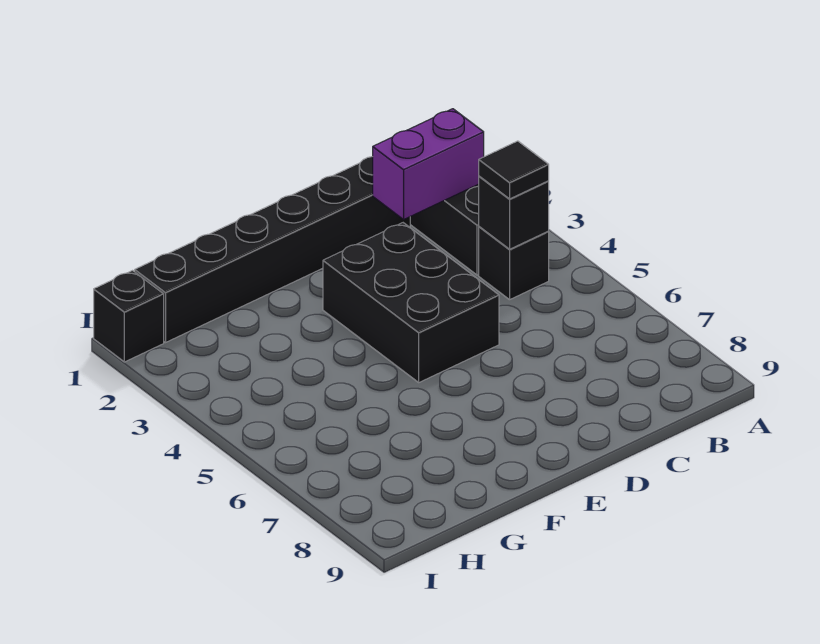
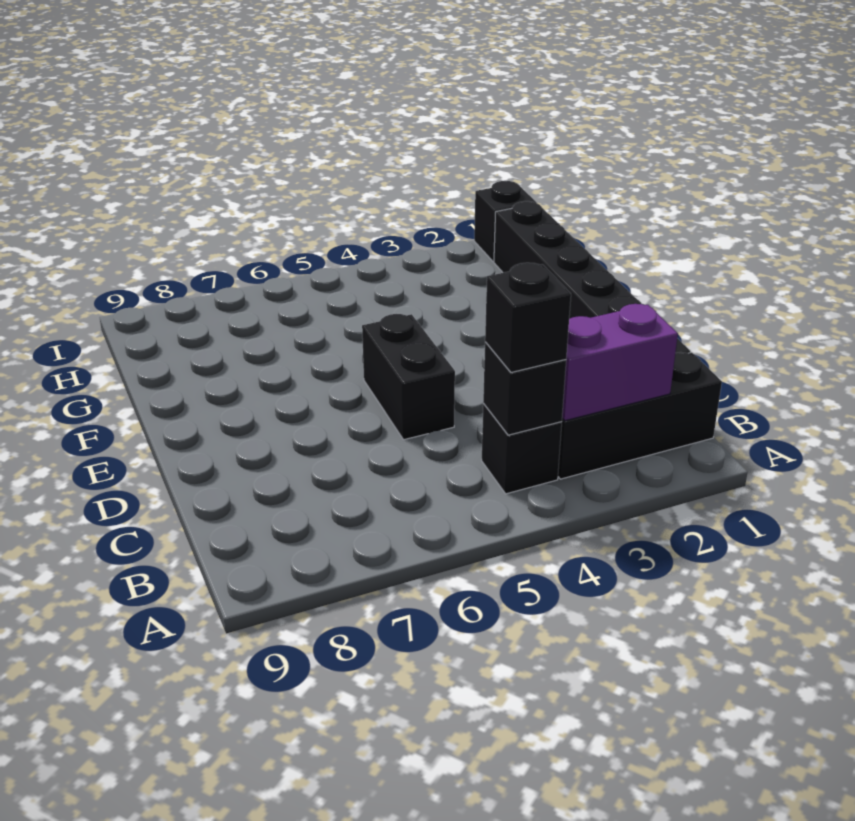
purple 1x2 brick [373,109,484,219] -> purple 1x2 brick turned to [562,304,678,421]
black 1x1 tile [479,141,549,199] -> black 1x1 brick [485,263,571,373]
black 2x3 brick [323,223,499,382] -> black 1x2 brick [362,314,455,440]

